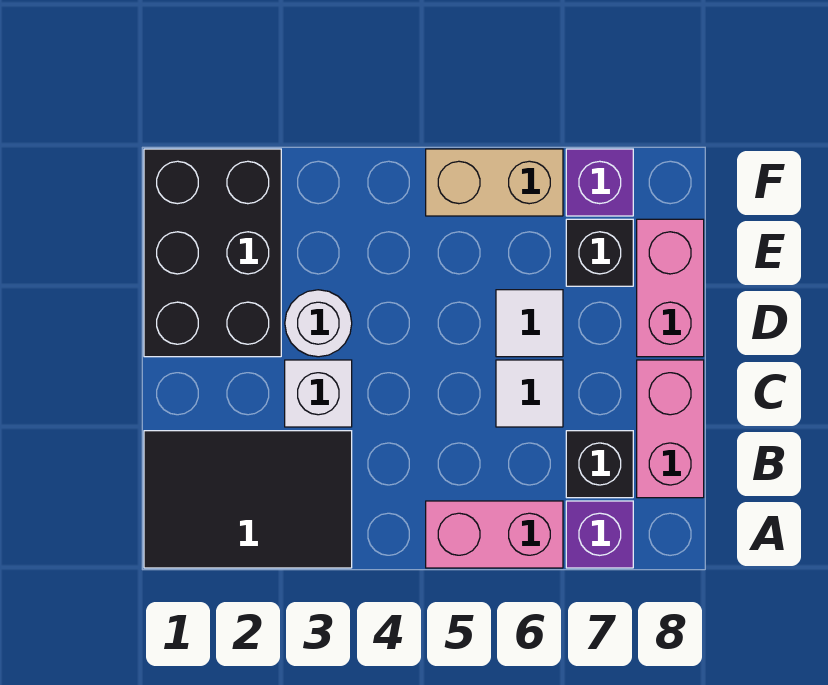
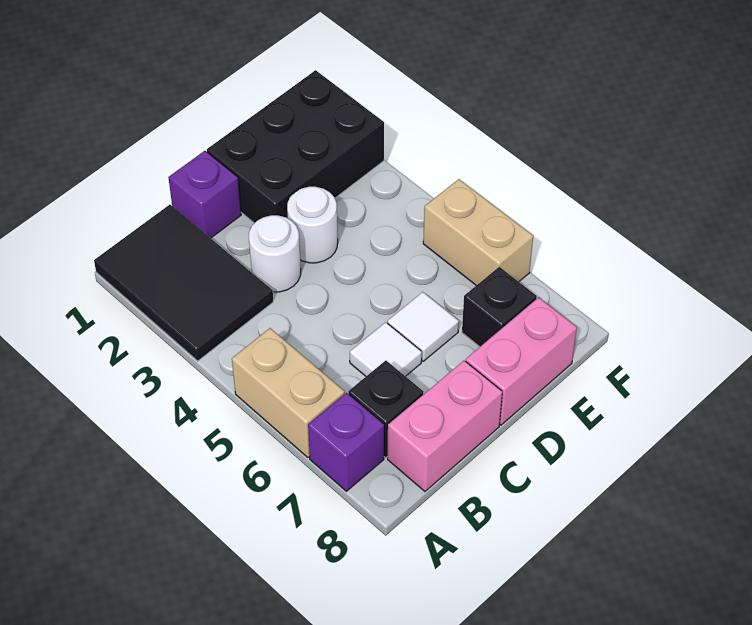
pink 1x2 brick [426,501,563,568] -> tan 1x2 brick [232,328,345,457]
white 1x1 brick [285,360,352,427] -> white 1x1 round brick [249,215,301,292]
purple 1x1 brick [566,149,633,216] -> purple 1x1 brick moved to [168,151,241,238]

